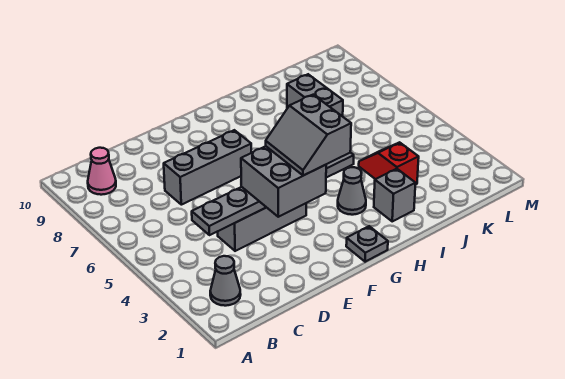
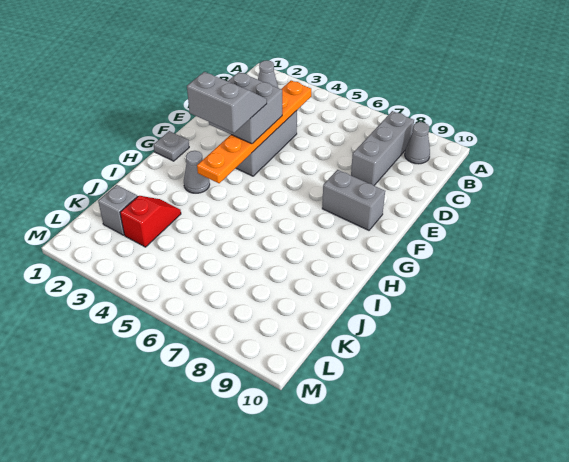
pink 1x1 cone [88,148,116,195] -> grey 1x1 cone [405,122,430,164]
grey 1x6 plate [192,153,354,235] -> orange 1x6 plate [197,81,311,183]
grey 1x3 brick [164,130,251,205] -> grey 1x3 brick moved to [351,111,414,186]
grey 1x1 brick [374,169,416,221] -> grey 1x1 brick moved to [98,185,138,235]
red 1x2 slope [359,142,419,185] -> red 1x2 slope turned to [120,196,181,247]
grey 1x2 brick [287,74,343,116] -> grey 1x2 brick moved to [322,170,385,230]

